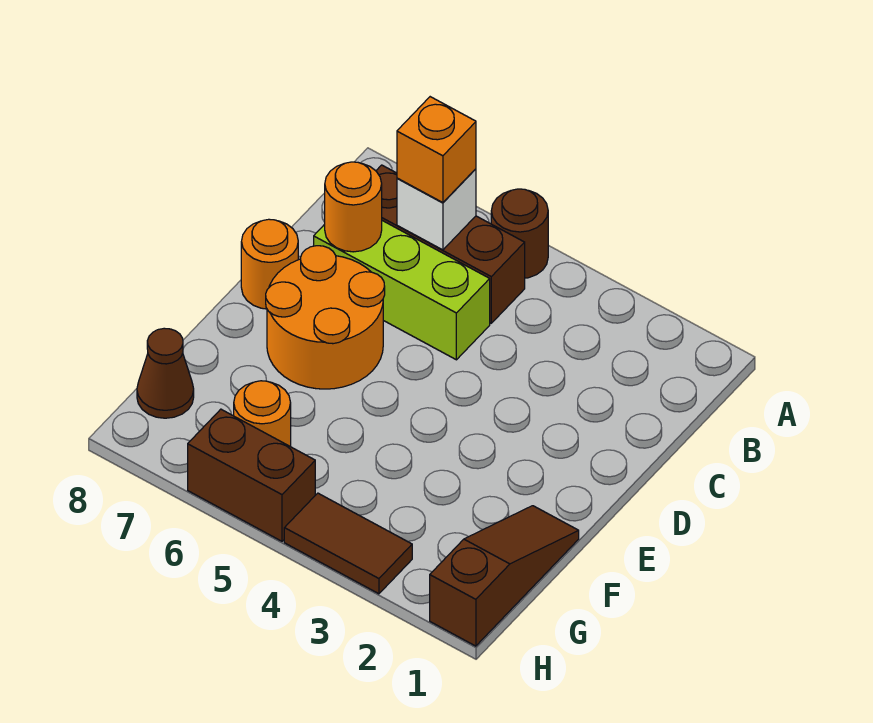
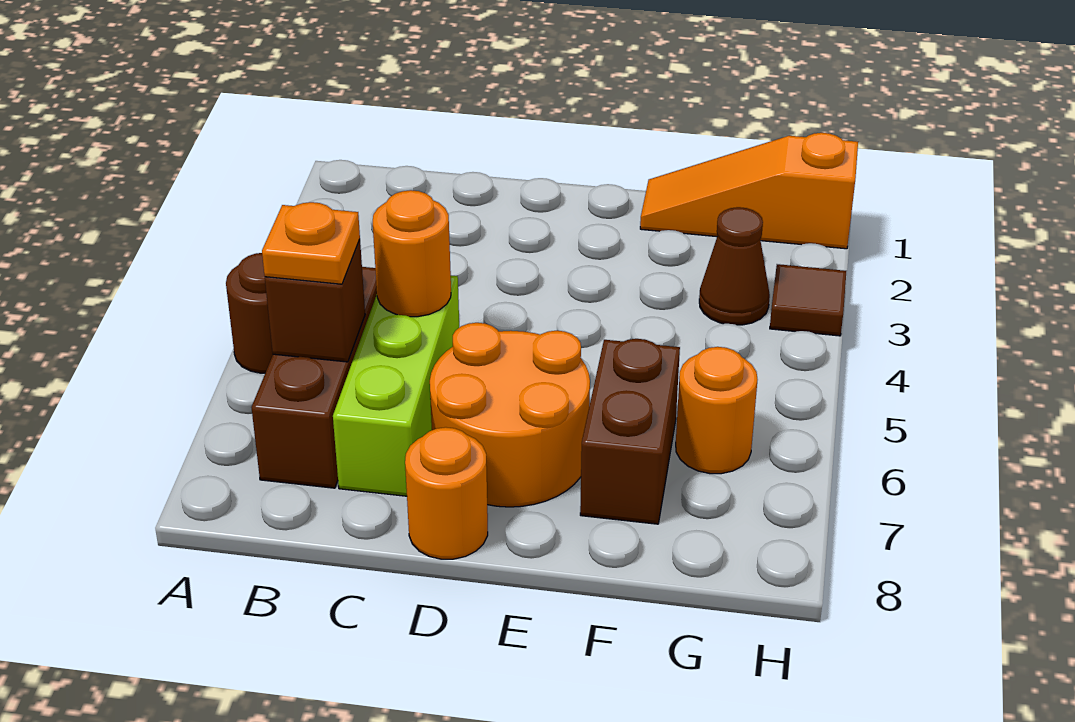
white 1x1 brick [397,169,476,250] -> brown 1x1 brick [265,240,365,362]
orange 1x1 brick [397,97,476,203] -> orange 1x1 plate [262,202,360,284]
orange 1x1 round brick [325,162,382,252] -> orange 1x1 round brick moved to [373,190,451,317]
brown 1x3 slope [430,506,579,646] -> orange 1x3 slope [640,133,858,249]
brown 1x1 cone [137,328,194,418] -> brown 1x1 cone moved to [699,207,770,325]
brown 1x2 tile [284,493,412,594] -> brown 1x1 tile [770,264,846,336]
brown 1x2 brick [188,409,315,541] -> brown 1x2 brick moved to [580,339,680,524]

